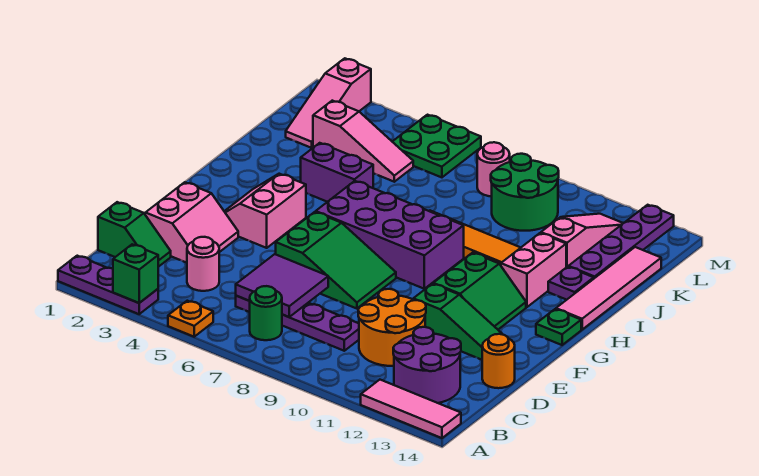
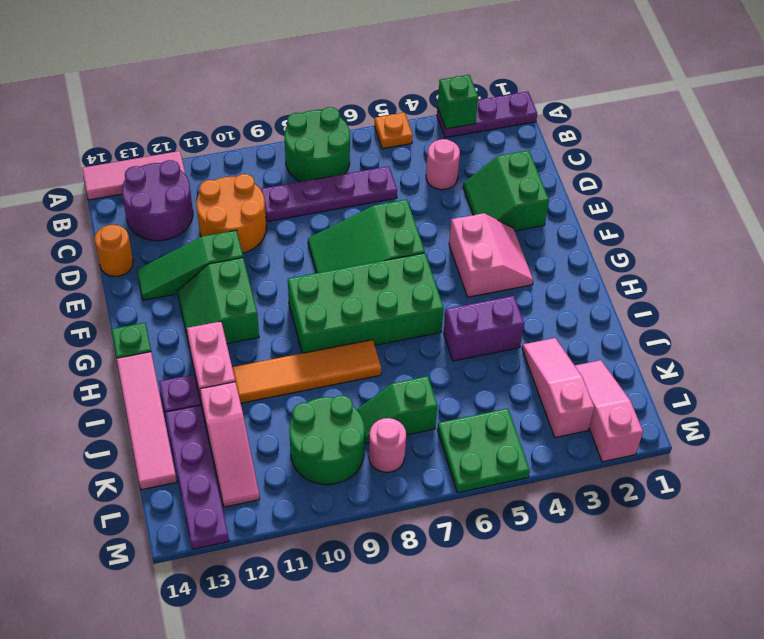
green 1x1 round brick [250,286,282,340] -> green 2x2 round brick [284,107,350,182]
green 1x2 slope [98,202,171,267] -> green 1x2 slope moved to [357,376,438,443]
purple 2x2 tile [236,254,328,317] -> none
pink 2x2 slope [145,182,238,263] -> green 2x2 slope [463,150,549,231]
purple 2x4 brick [316,181,464,289] -> green 2x4 brick [288,253,444,353]
pink 1x3 slope [313,101,413,182] -> pink 1x3 slope turned to [522,338,594,438]

